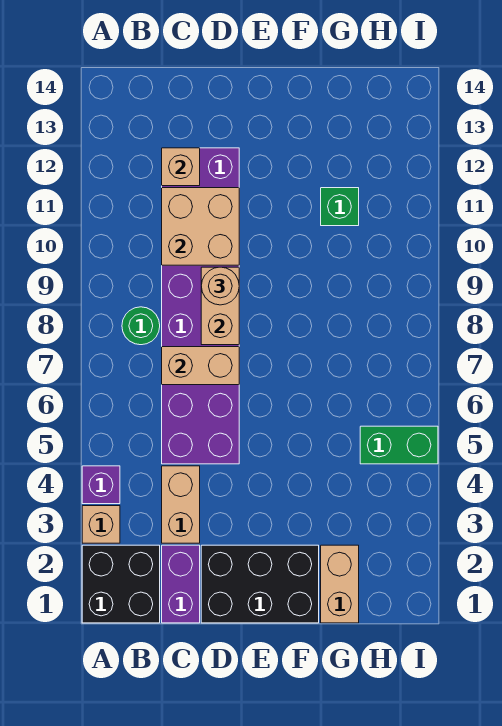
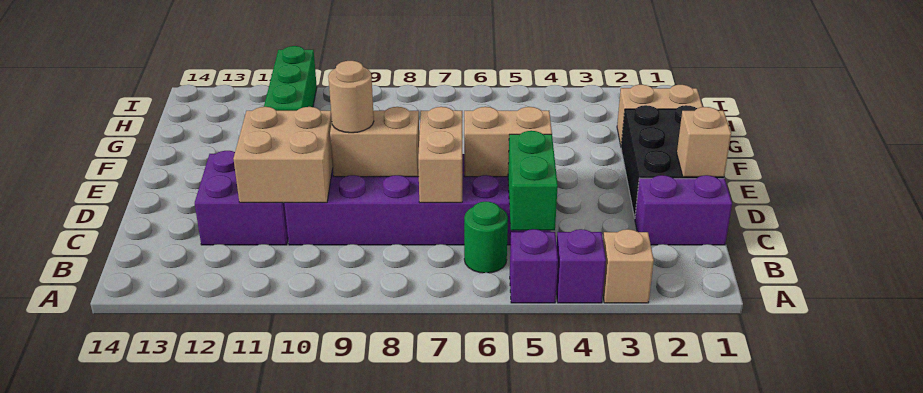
black 2x2 brick [82,545,160,623] -> none
none -> purple 1x1 brick [510,229,558,303]
green 1x1 round brick [122,307,160,345] -> green 1x1 round brick moved to [464,201,508,273]
tan 1x2 brick [162,466,200,543] -> tan 1x2 brick moved to [464,107,552,177]
tan 1x1 brick [162,148,200,186] -> tan 1x1 brick moved to [677,107,731,177]
green 1x1 brick [321,188,359,226] -> green 1x3 brick [264,46,317,111]
green 1x2 brick [360,426,438,464] -> green 1x2 brick moved to [508,131,558,230]

